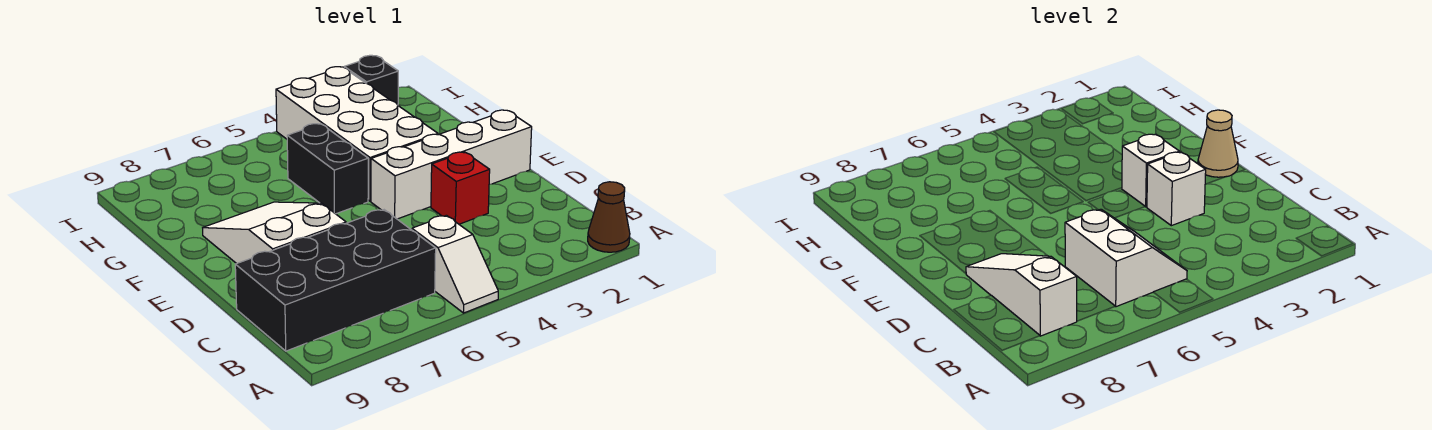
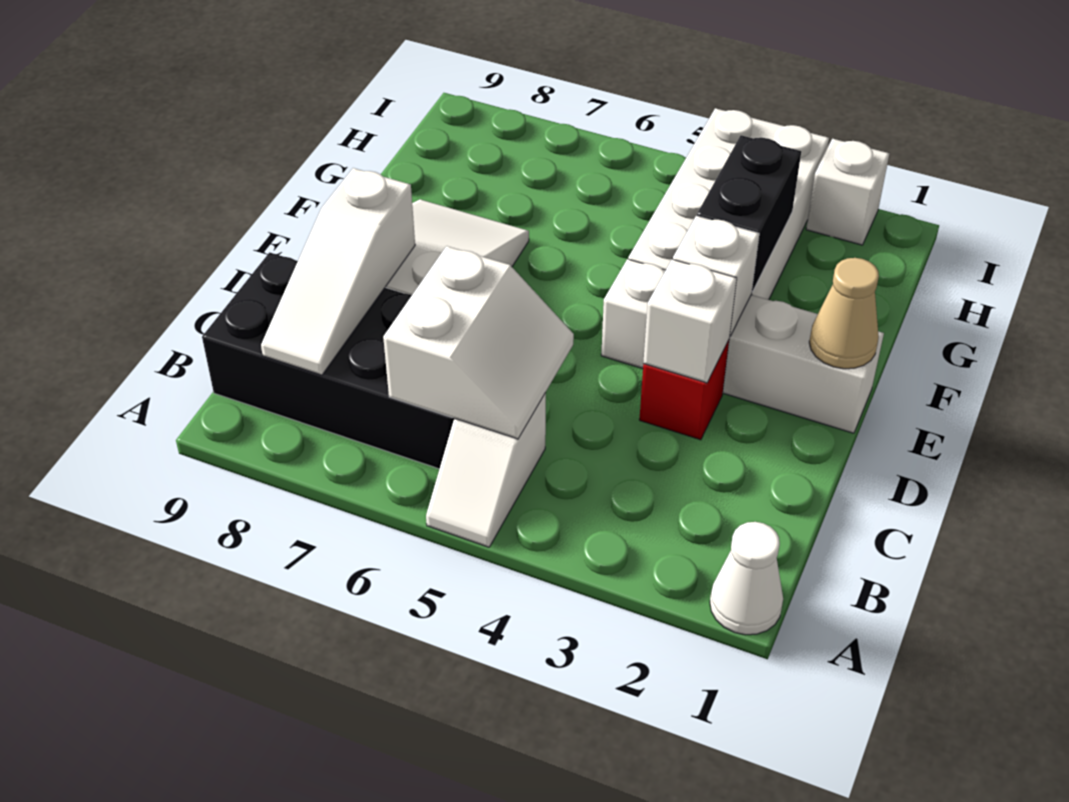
brown 1x1 cone [588,182,630,252] -> white 1x1 cone [710,522,783,635]
white 1x3 slope [966,254,1077,336] -> white 1x3 slope turned to [261,168,415,375]
black 1x2 brick [287,124,368,214] -> black 1x2 brick moved to [697,135,801,292]
black 1x1 brick [344,55,398,105] -> white 1x1 brick [806,139,890,245]

